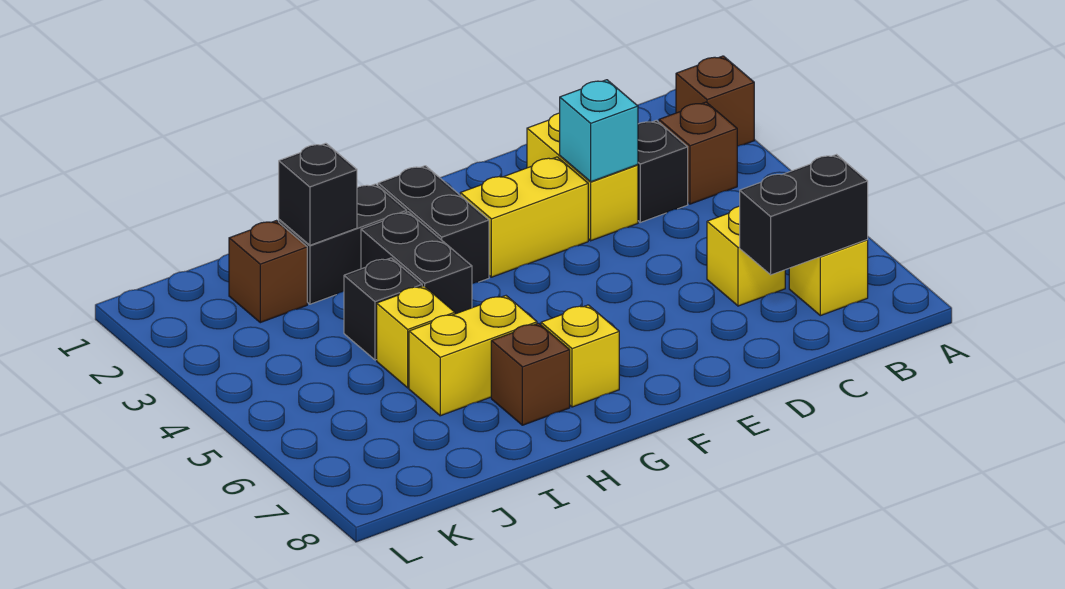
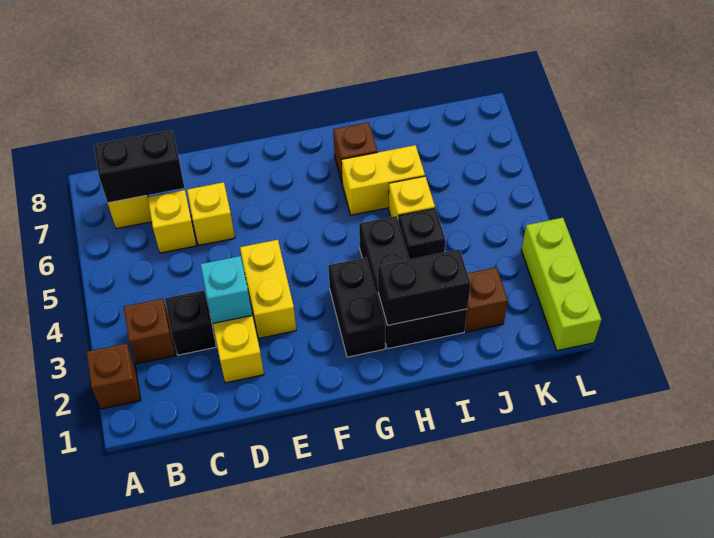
yellow 1x2 brick [460,157,588,277] -> yellow 1x2 brick turned to [240,240,296,338]
yellow 1x1 brick [541,305,619,407] -> yellow 1x1 brick moved to [187,182,235,245]
black 1x1 brick [279,143,357,245] -> black 1x2 brick [378,249,471,325]
none -> lime 1x3 brick [521,218,601,351]

